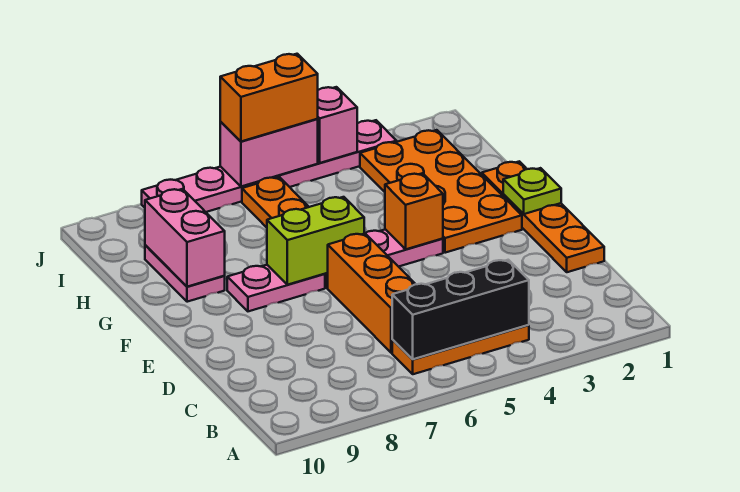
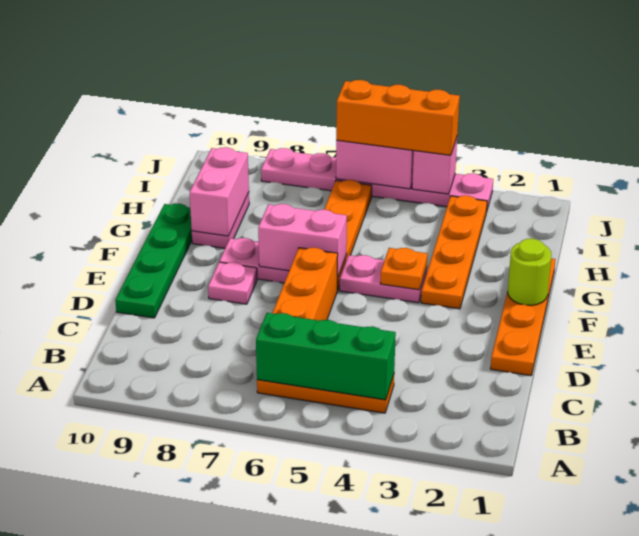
black 1x3 brick [392,260,529,359] -> green 1x3 brick [256,313,396,400]
none -> green 1x4 plate [115,204,192,318]
none -> pink 1x1 plate [208,262,257,304]
lime 1x1 plate [503,168,561,214] -> lime 1x1 round brick [508,239,551,305]
orange 2x4 plate [360,130,522,253] -> orange 1x4 plate [421,196,487,309]
orange 1x1 brick [385,173,443,249] -> orange 1x1 plate [380,248,427,290]
lime 1x2 brick [267,197,364,285] -> pink 1x2 brick [258,204,347,278]
orange 1x2 brick [220,54,318,141] -> orange 1x3 brick [336,80,460,155]

